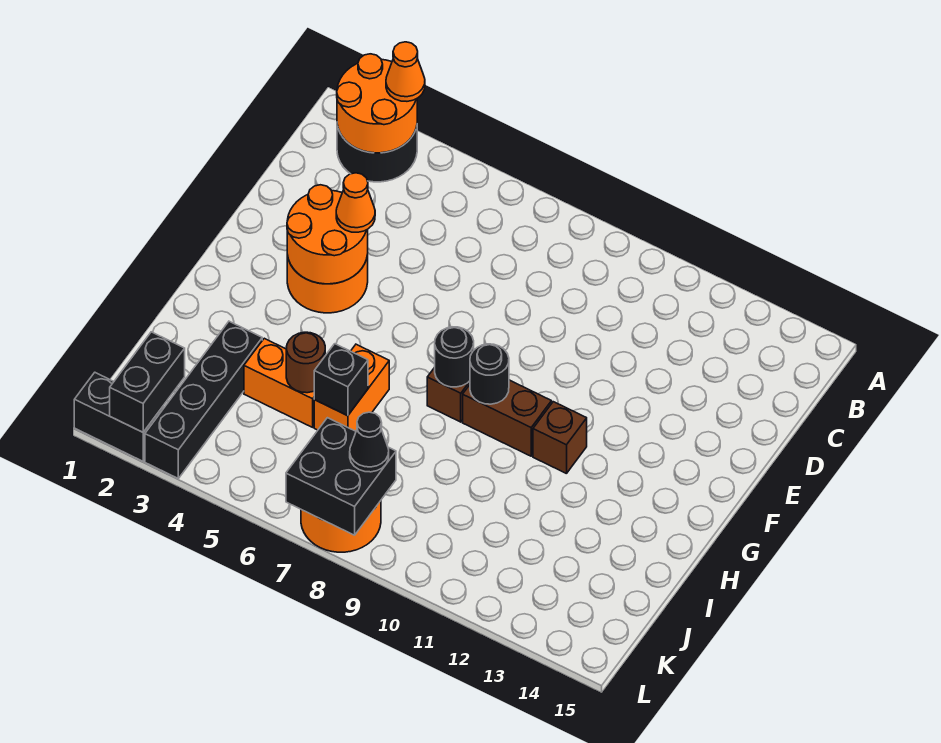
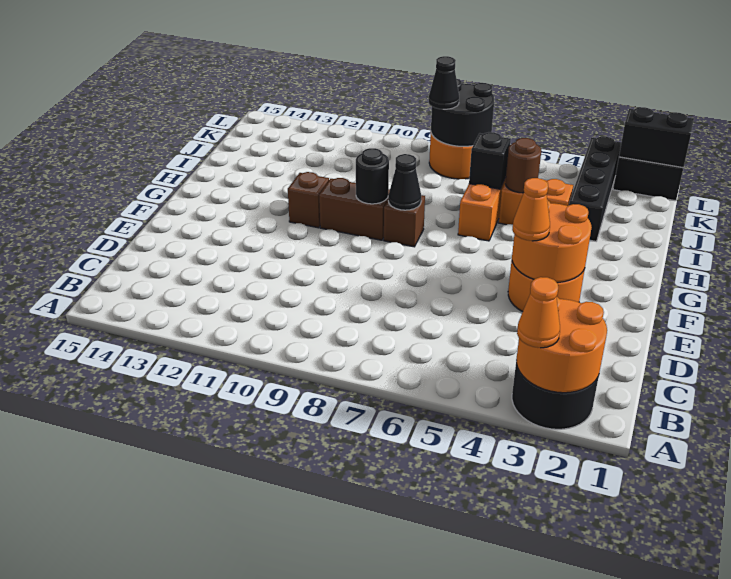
black 1x1 round brick [435,327,474,387] -> black 1x1 cone [388,154,421,210]
black 1x2 brick [110,332,185,432] -> black 1x2 brick turned to [619,107,694,168]
black 2x2 brick [286,418,396,535] -> black 2x2 round brick [431,79,494,146]

